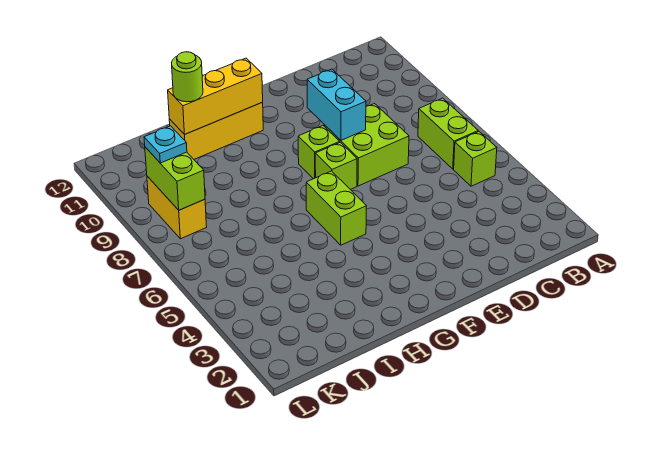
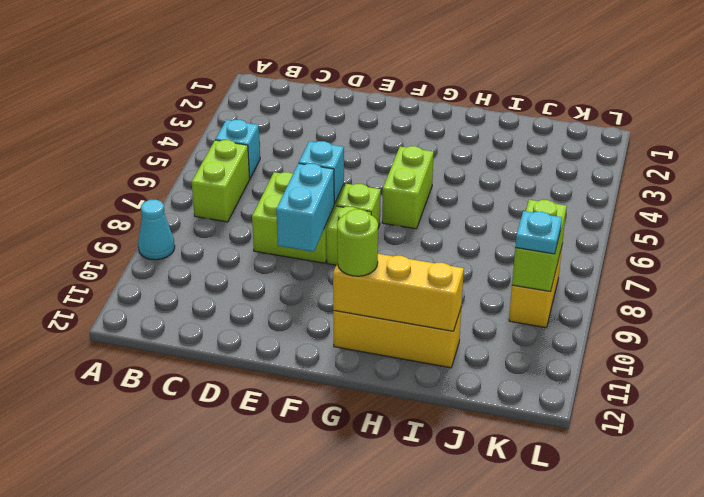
none -> cyan 1x1 cone [138,200,175,260]
lime 1x1 brick [454,131,497,186] -> cyan 1x1 brick [215,120,260,178]
none -> cyan 1x1 brick [299,141,344,204]
lime 1x1 round brick [172,52,203,102] -> lime 1x1 round brick moved to [337,209,378,276]

